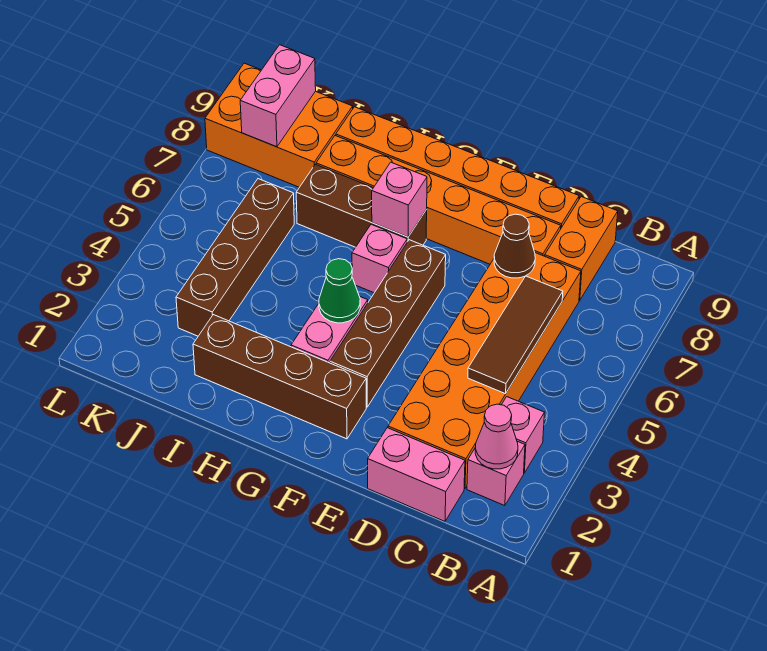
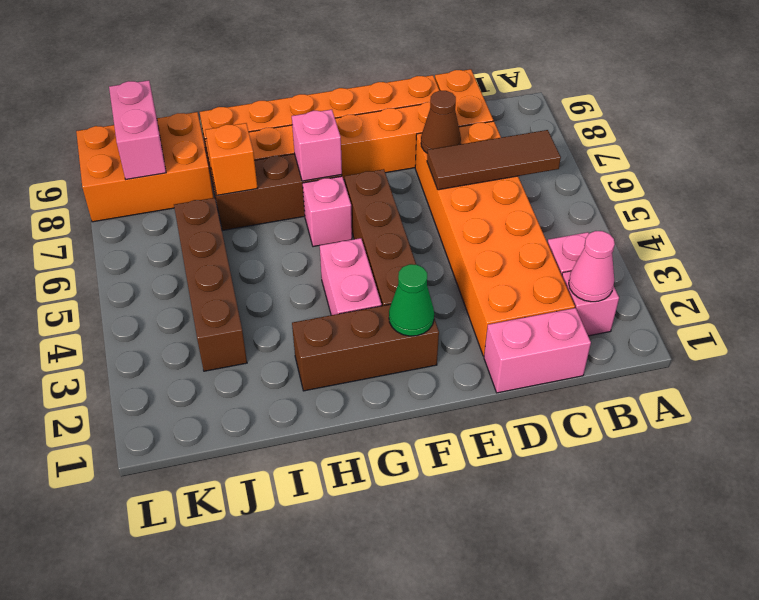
brown 1x3 tile [468,276,563,394] -> brown 1x3 tile turned to [427,130,561,190]
brown 1x4 brick [193,315,366,439] -> brown 1x3 brick [292,304,439,391]
green 1x1 cone [319,259,360,323] -> green 1x1 cone moved to [389,264,434,336]
none -> orange 1x1 brick [205,123,257,195]

